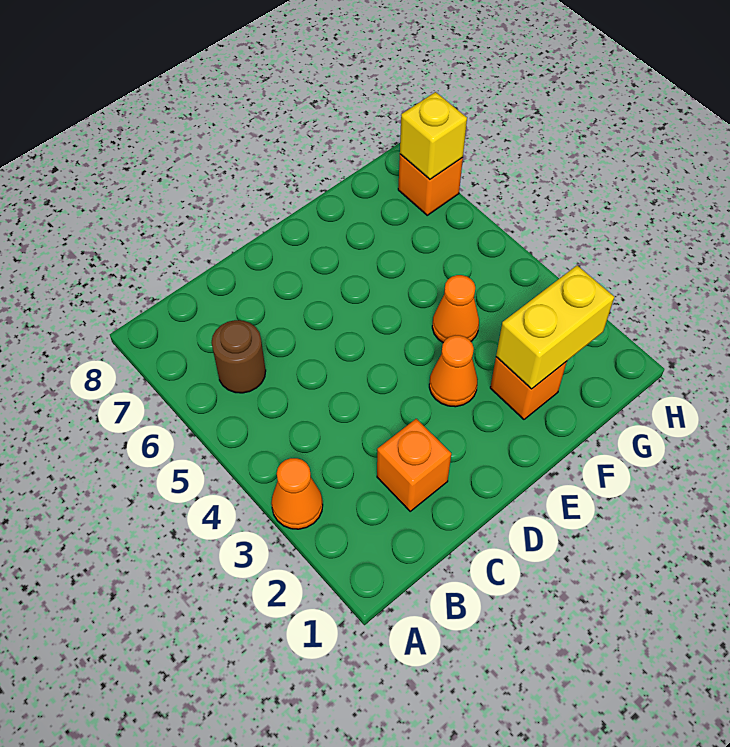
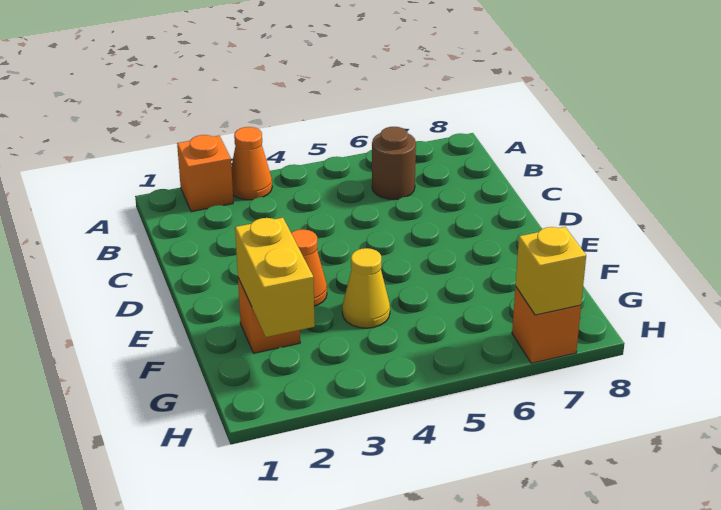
orange 1x1 brick [377,419,451,511] -> orange 1x1 brick moved to [177,135,233,212]
orange 1x1 cone [432,275,479,343] -> yellow 1x1 cone [342,248,390,328]

